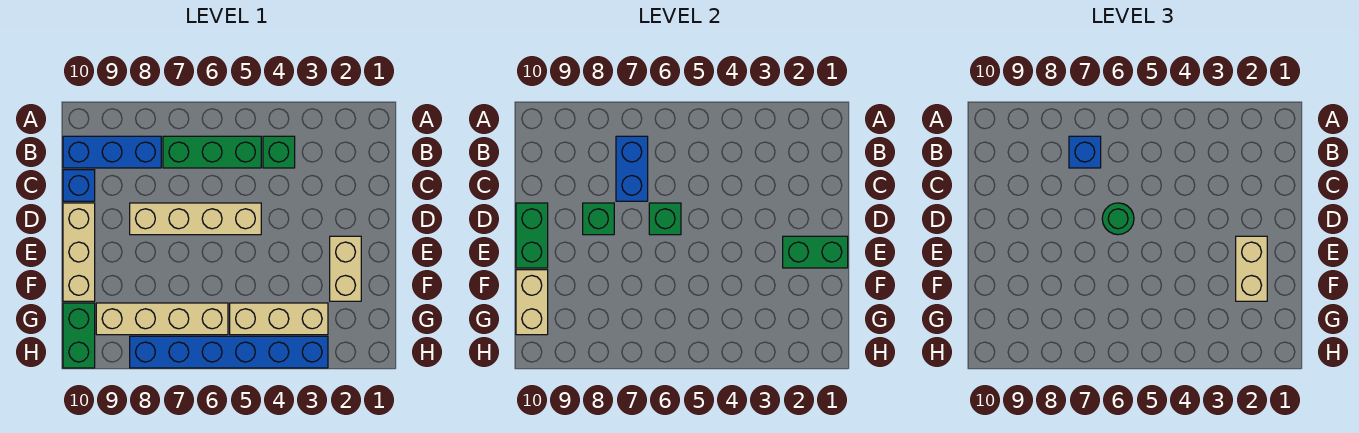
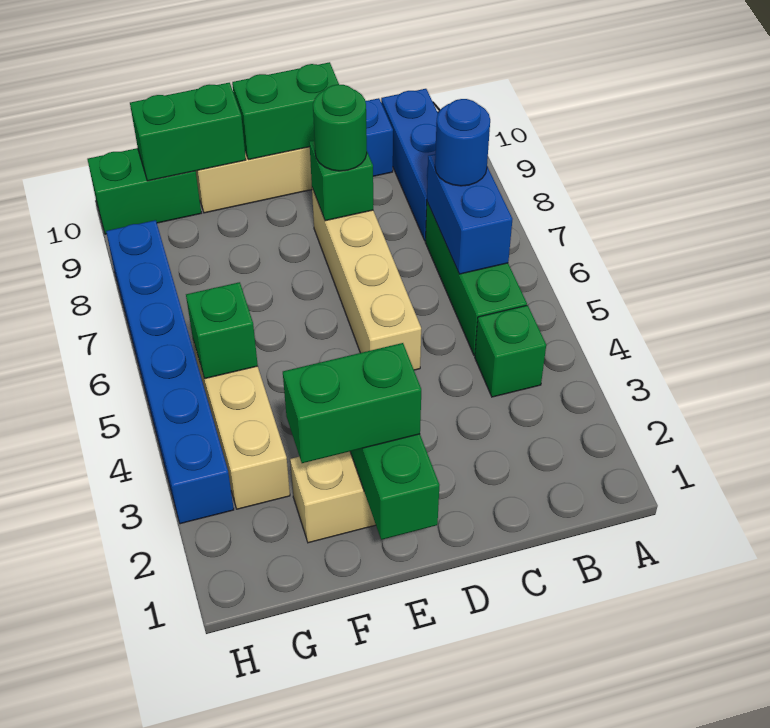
blue 1x2 brick [616,136,648,201] -> blue 1x2 brick turned to [427,154,512,274]
blue 1x1 brick [1069,136,1101,168] -> blue 1x1 round brick [435,99,490,186]
green 1x1 brick [649,203,681,235] -> green 1x1 brick moved to [186,282,258,379]
green 1x1 round brick [1102,203,1134,235] -> green 1x1 round brick moved to [313,84,367,171]
tan 1x2 brick [1236,236,1267,301] -> green 1x2 brick [283,343,421,463]
tan 1x2 brick [516,270,548,335] -> green 1x2 brick [130,83,246,181]
tan 1x4 brick [96,303,228,335] -> none

